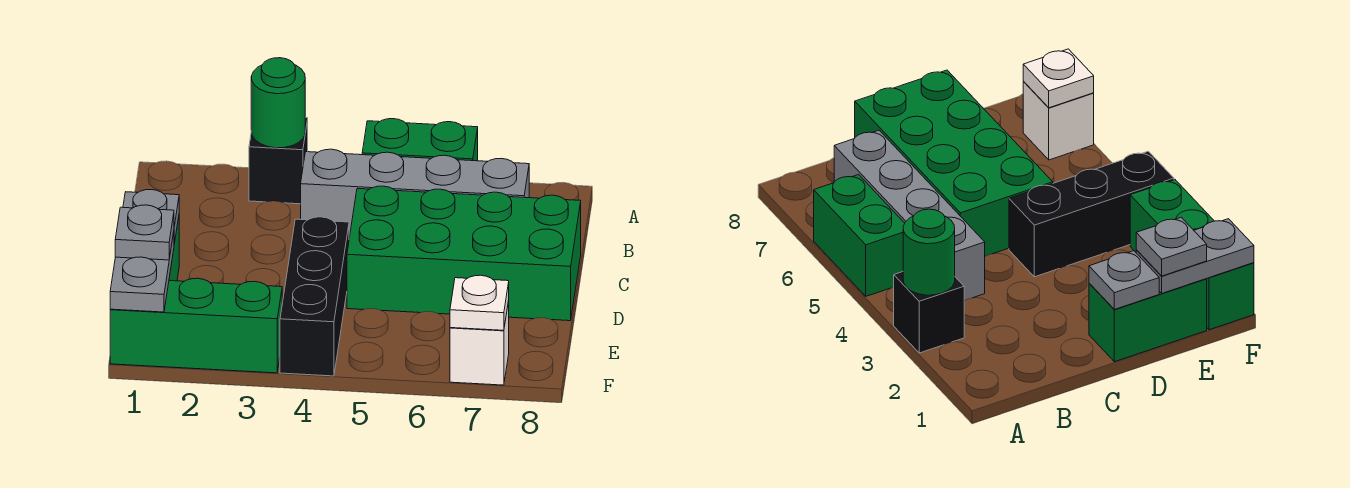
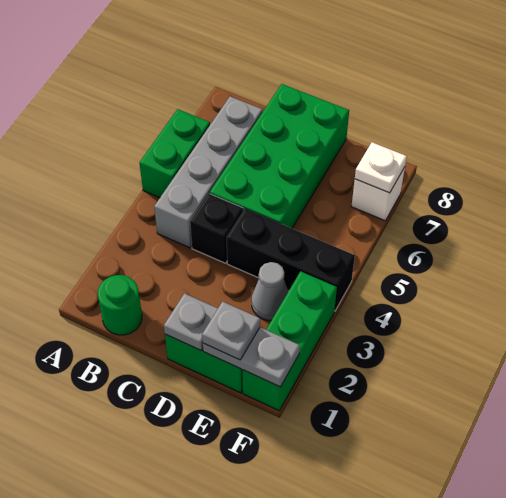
black 1x1 brick [249,118,308,204] -> black 1x1 brick moved to [190,194,243,263]
green 1x1 round brick [251,58,305,148] -> green 1x1 round brick moved to [98,275,142,335]
none -> grey 1x1 cone [252,262,288,320]

